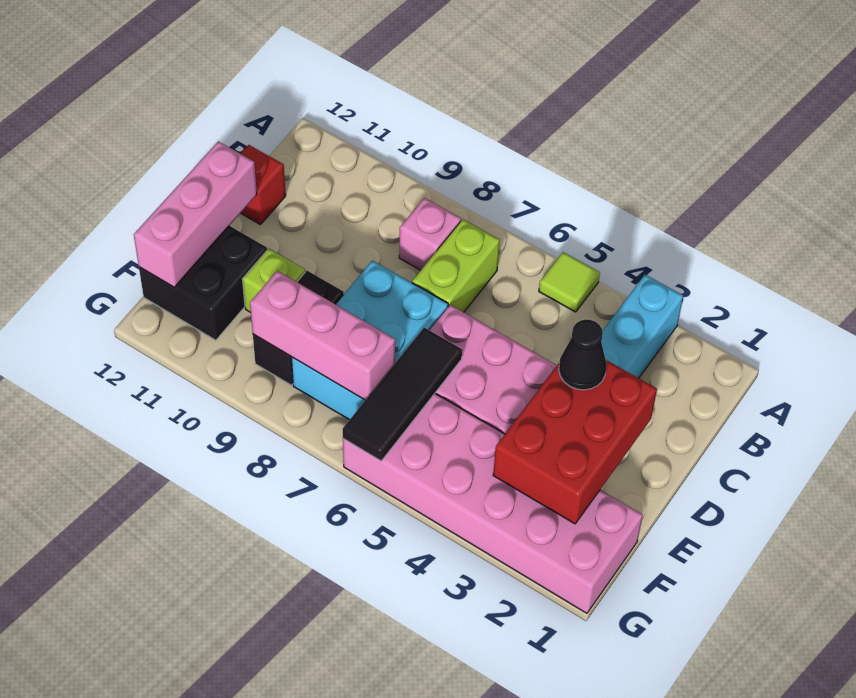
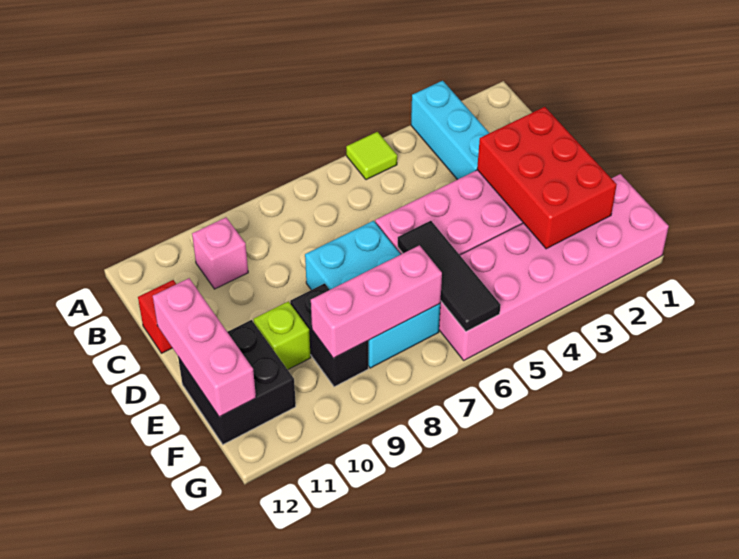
lime 1x2 brick [412,219,500,312] -> none
pink 1x1 brick [399,198,461,270] -> pink 1x1 brick moved to [192,218,248,289]
black 1x1 cone [559,320,607,390] -> none

